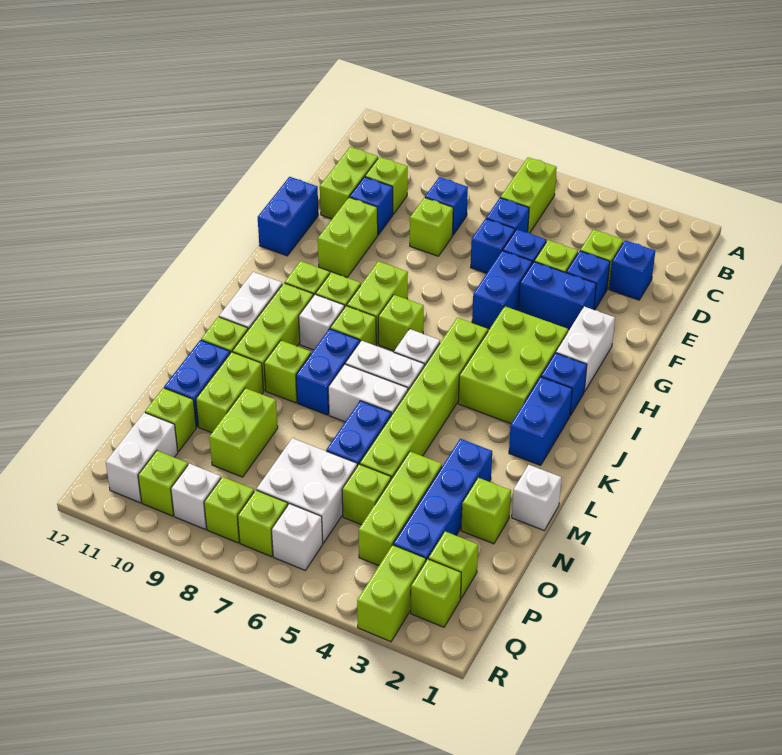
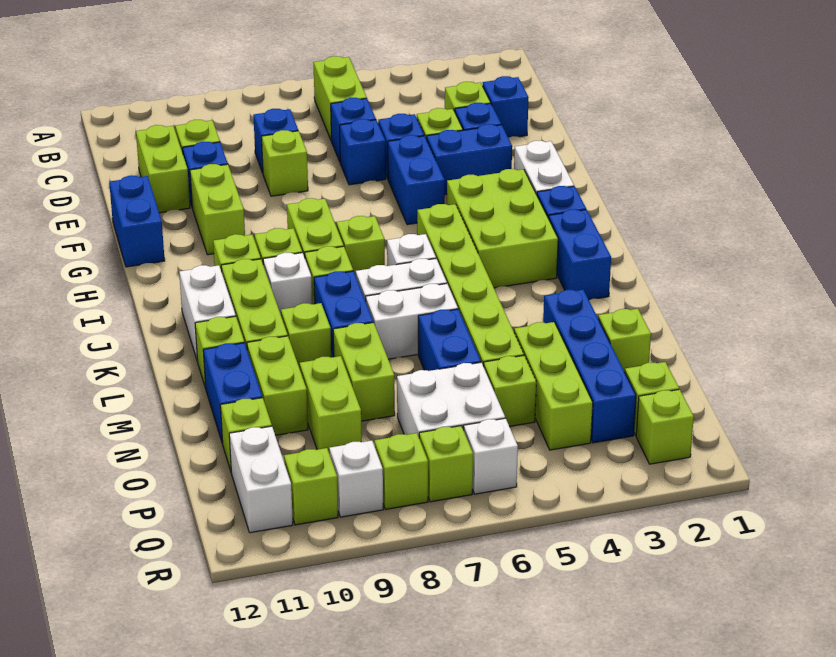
white 1x1 brick [512,465,562,530] -> none
lime 1x2 brick [357,545,426,642] -> lime 1x2 brick moved to [333,323,395,421]

